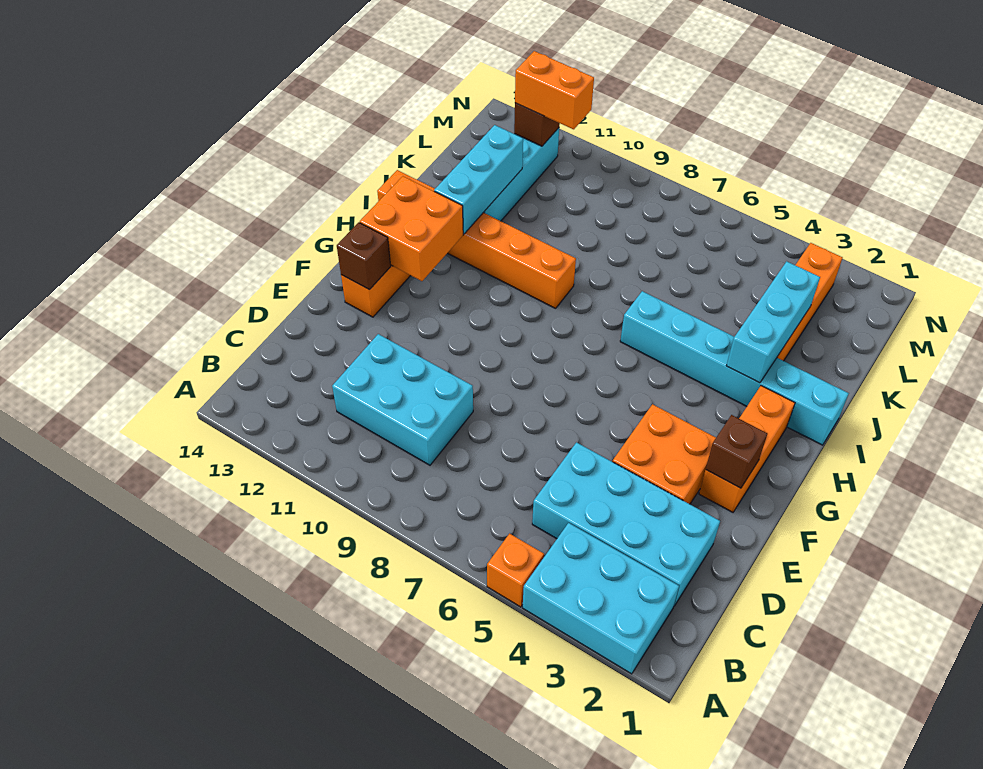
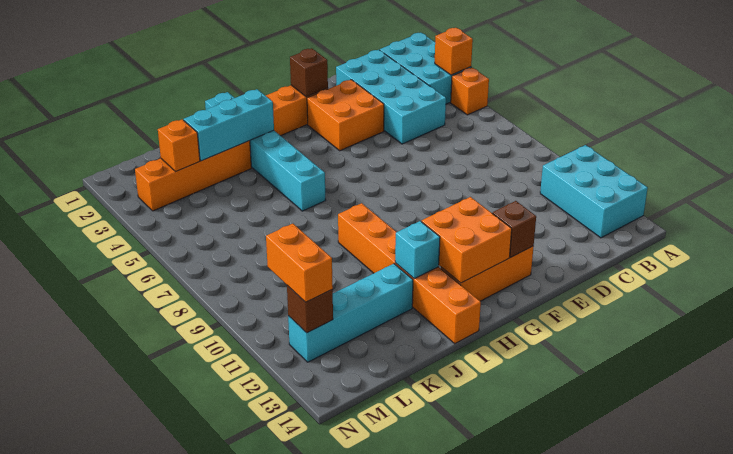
none -> orange 1x1 brick [435,28,473,75]
cyan 2x3 brick [332,334,473,465] -> cyan 2x3 brick moved to [540,145,648,238]
cyan 1x3 brick [434,125,523,234] -> cyan 1x1 brick [395,221,440,279]
none -> orange 1x1 brick [158,119,200,172]

